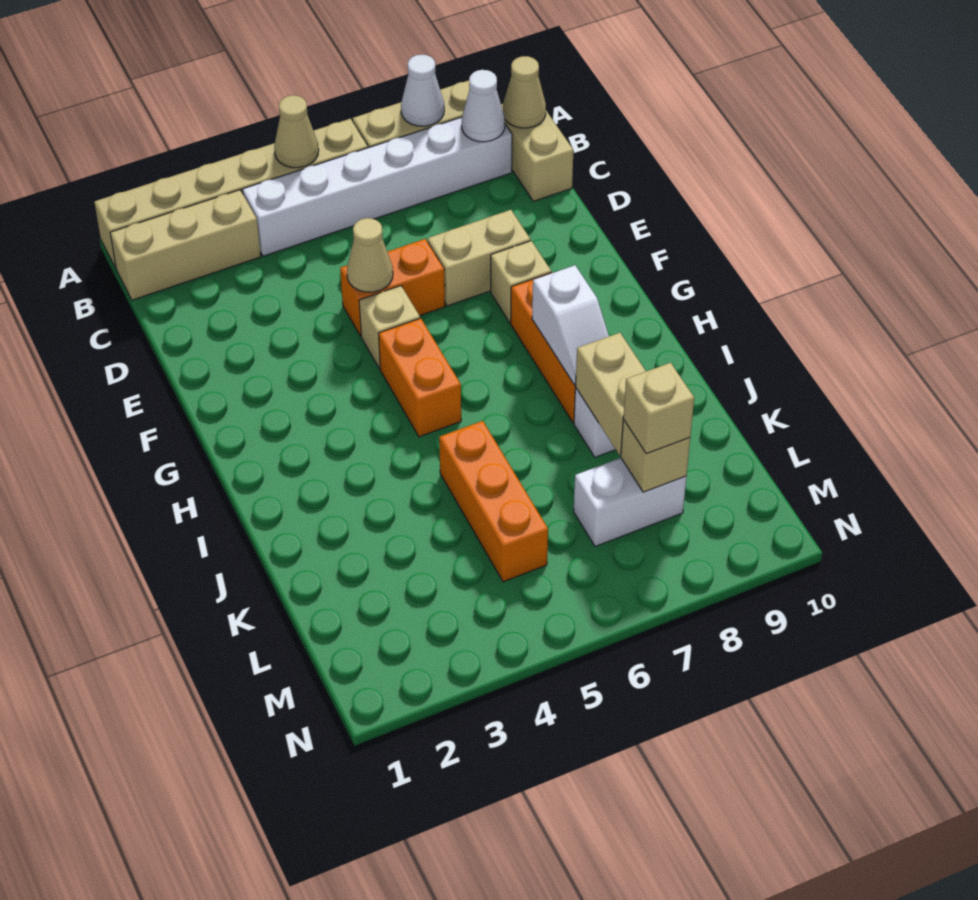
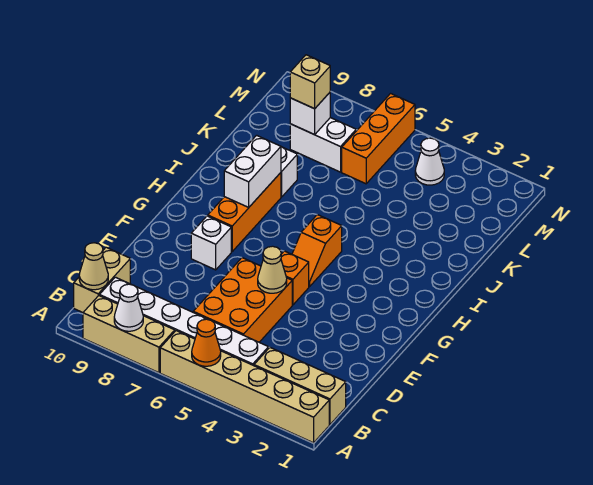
tan 1x1 cone [274,95,319,168] -> orange 1x1 cone [192,319,221,366]
white 1x1 cone [462,70,505,142] -> white 1x1 cone moved to [415,138,444,185]
orange 1x2 brick [340,239,445,336] -> orange 2x3 brick [193,258,292,342]
tan 1x2 brick [428,210,531,306] -> none
tan 1x1 brick [359,286,420,369] -> orange 1x1 brick [281,251,309,305]
tan 1x1 brick [491,241,551,323] -> white 1x1 brick [191,216,231,270]
orange 1x2 brick [379,318,461,437] -> orange 1x2 slope [292,215,342,287]
white 1x2 slope [532,265,609,385] -> white 1x2 brick [224,135,281,207]
orange 1x3 brick [439,421,548,582] -> orange 1x3 brick moved to [342,94,415,184]
tan 1x2 brick [575,333,646,455] -> none
tan 1x1 brick [621,419,690,492] -> white 1x1 brick [290,93,330,135]

